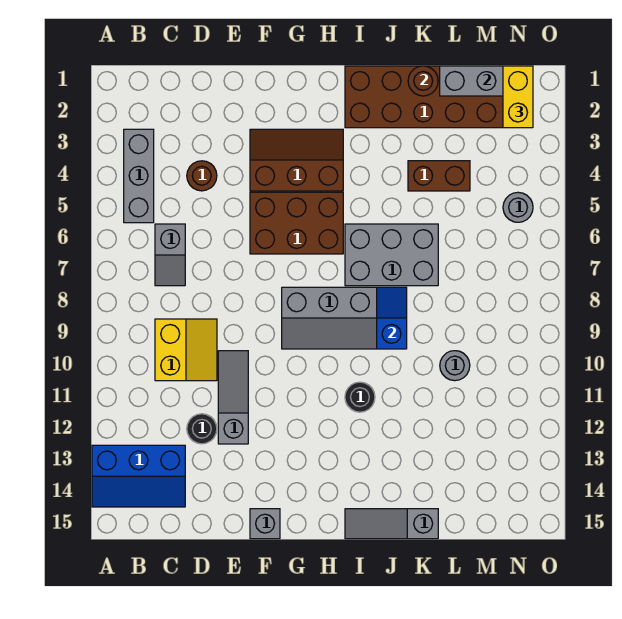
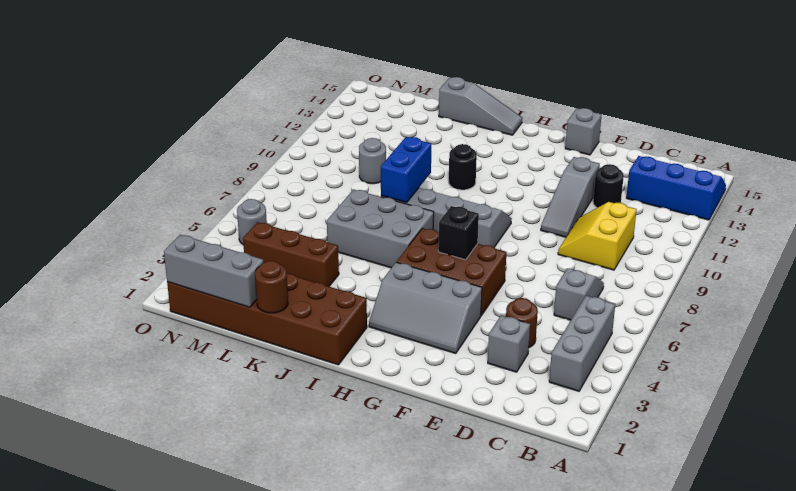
none -> grey 1x1 brick [488,315,530,372]
brown 2x3 slope [250,129,343,191] -> grey 2x3 slope [369,262,482,354]
none -> black 1x1 brick [438,206,479,260]
blue 1x2 slope [377,287,407,349] -> blue 1x2 brick [381,137,431,203]
brown 1x2 brick [408,161,470,191] -> brown 1x3 brick [243,222,339,286]
yellow 1x2 brick [503,66,533,128] -> none

